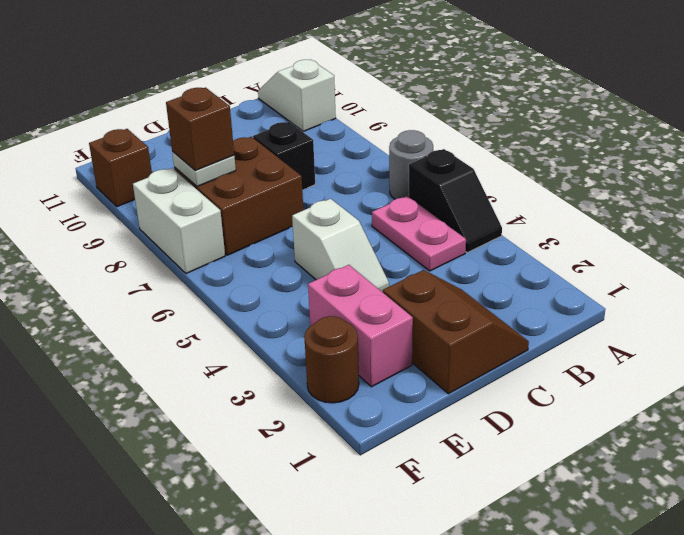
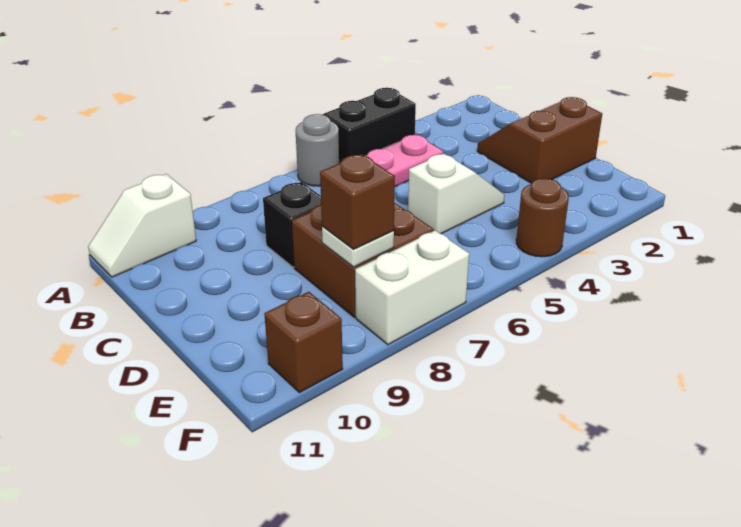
black 1x2 slope [409,149,502,253] -> black 1x2 brick [323,88,416,163]
pink 1x2 brick [308,265,413,387] -> none
brown 1x1 round brick [304,316,359,403] -> brown 1x1 round brick moved to [516,178,569,257]

